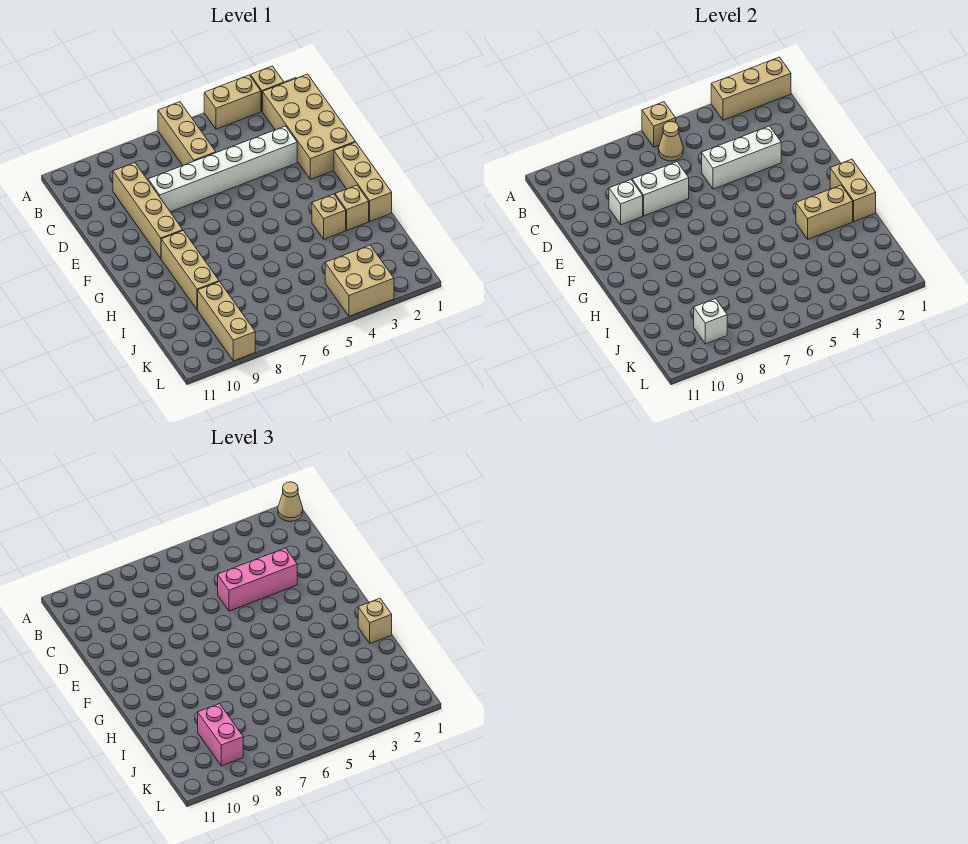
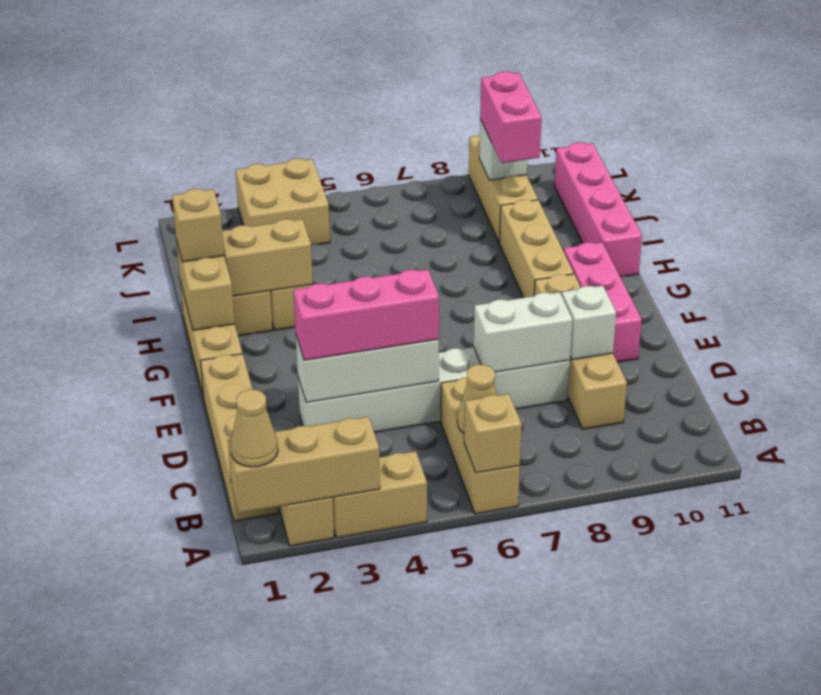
tan 2x4 brick [263,74,355,179] -> tan 1x4 brick [200,354,278,521]
none -> pink 1x3 brick [564,242,642,362]
none -> pink 1x4 brick [554,142,642,277]

